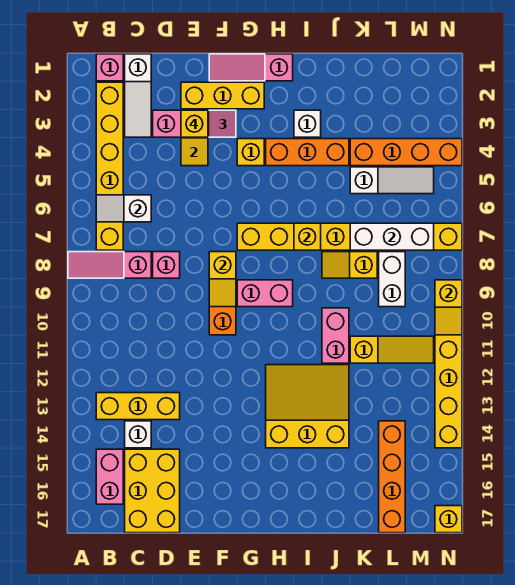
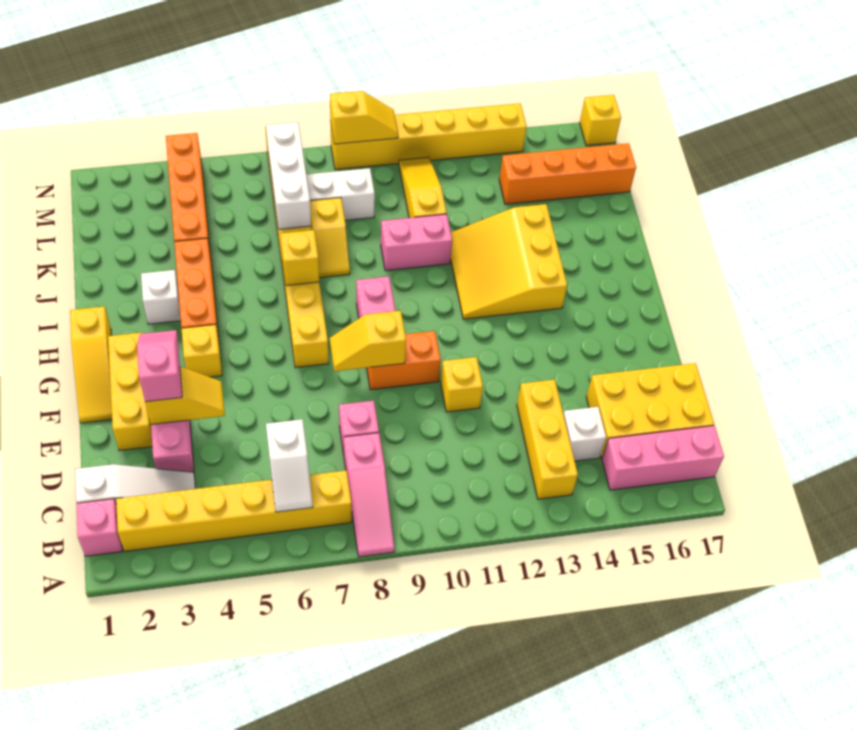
pink 1x2 brick [96,449,123,504] -> pink 1x3 brick [602,426,724,490]
yellow 1x1 brick [181,110,208,137] -> yellow 1x1 brick moved to [441,357,483,412]
pink 1x3 slope [209,54,293,81] -> yellow 1x3 slope [70,306,112,423]
yellow 1x2 slope [209,252,236,307] -> yellow 1x2 slope turned to [330,311,406,371]
white 1x3 slope [350,167,434,194] -> none

